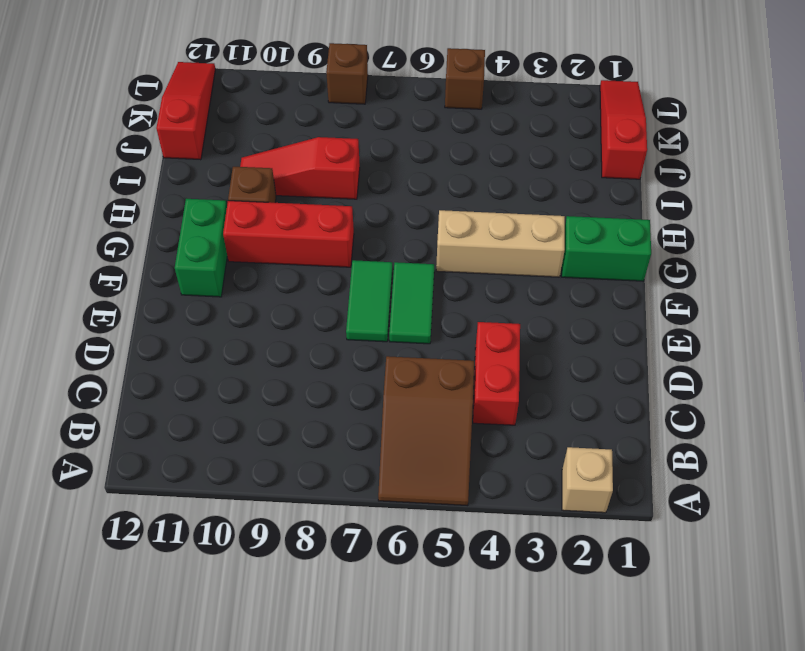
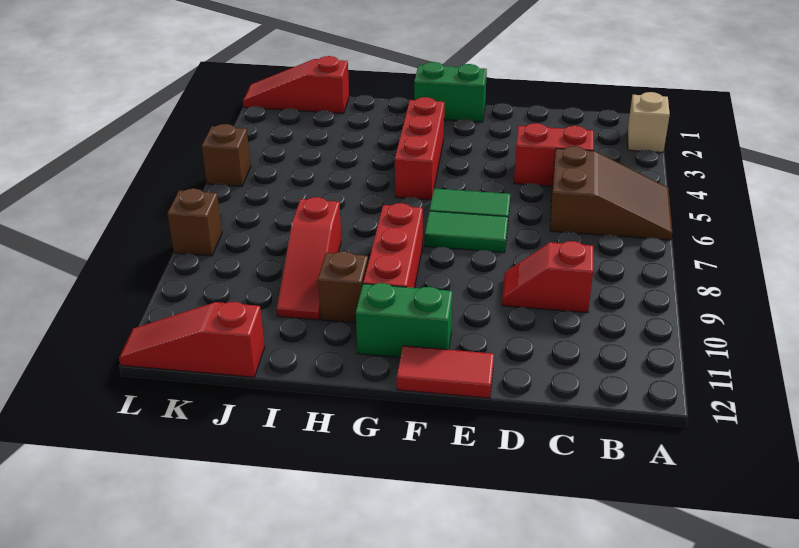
none -> red 1x2 slope [502,241,593,313]
none -> red 1x2 tile [397,346,494,398]
green 1x2 brick [562,216,651,281] -> green 1x2 brick turned to [414,62,487,122]
tan 1x3 brick [436,210,565,277] -> red 1x3 brick [395,97,444,200]

